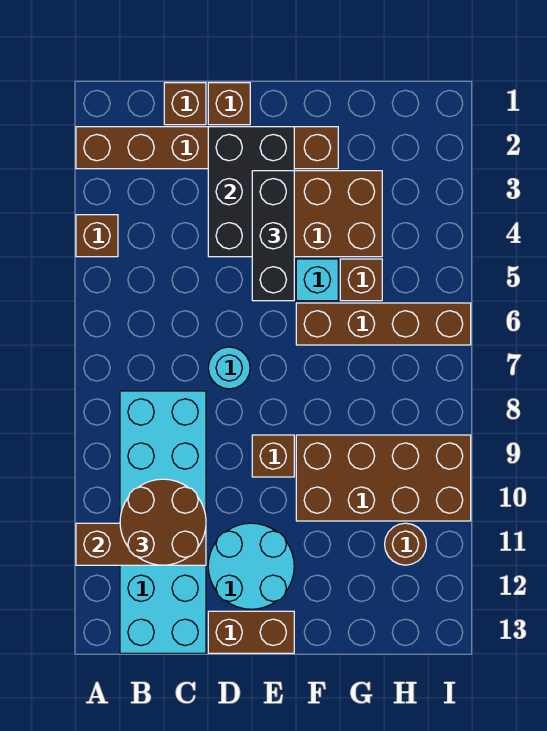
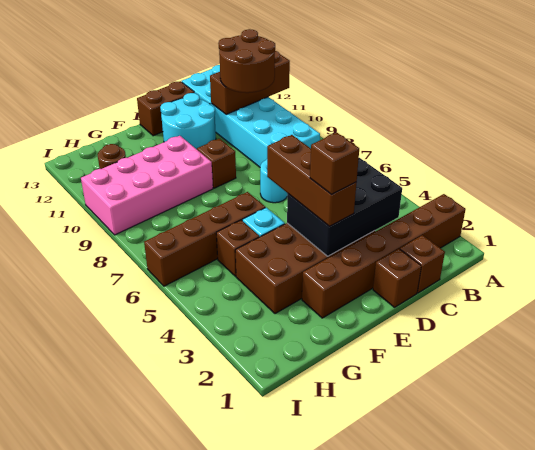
brown 1x1 brick [76,215,118,257] -> brown 1x1 brick moved to [310,133,359,195]
black 2x3 brick [208,127,294,257] -> black 2x3 brick turned to [287,158,402,256]
black 1x3 brick [252,171,294,301] -> brown 1x3 brick [267,135,357,226]
brown 2x4 brick [296,435,471,521] -> pink 2x4 brick [81,136,213,235]

